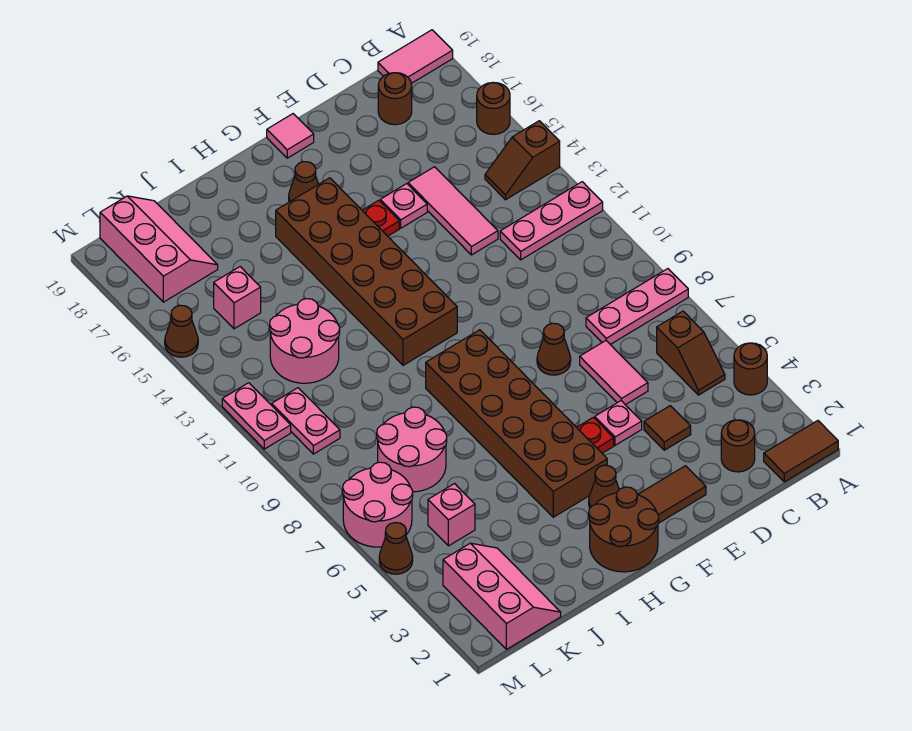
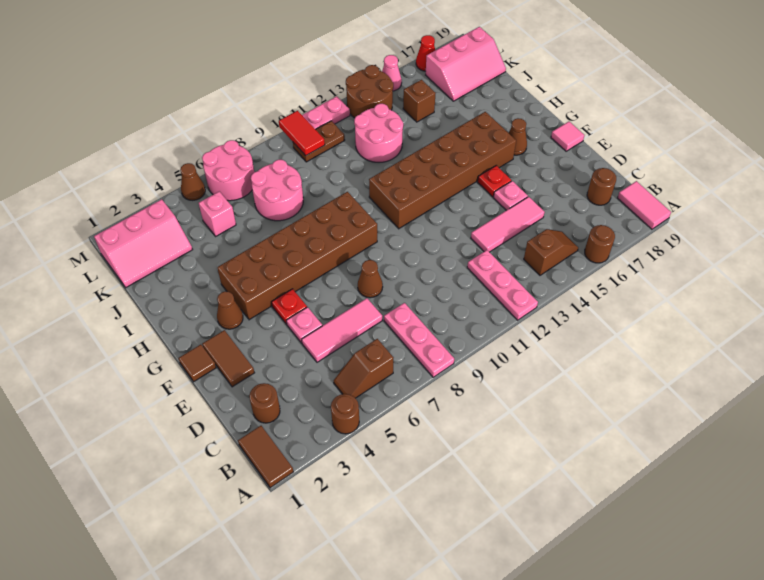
brown 1x2 slope [485,121,560,200] -> brown 1x2 slope turned to [524,229,578,275]
brown 1x1 tile [644,406,691,450] -> brown 1x1 tile moved to [178,345,216,382]
pink 1x2 tile [580,341,648,405] -> pink 1x3 tile [302,298,382,362]
brown 2x2 round brick [589,487,659,572] -> brown 2x2 round brick moved to [346,65,393,118]
pink 1x1 brick [214,267,261,329] -> brown 1x1 brick [403,80,436,122]
pink 1x2 plate [272,388,340,454] -> brown 1x2 plate [293,121,345,162]
none -> red 1x2 tile [279,111,325,156]
brown 1x1 cone [165,305,198,357] -> pink 1x1 cone [382,55,402,91]
none -> red 1x1 cone [416,35,435,71]

